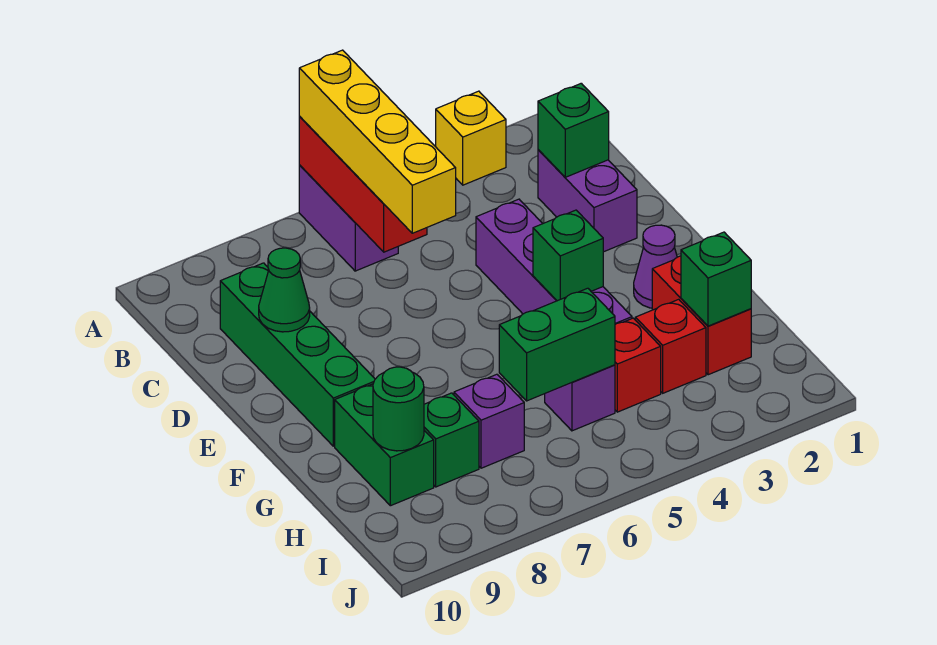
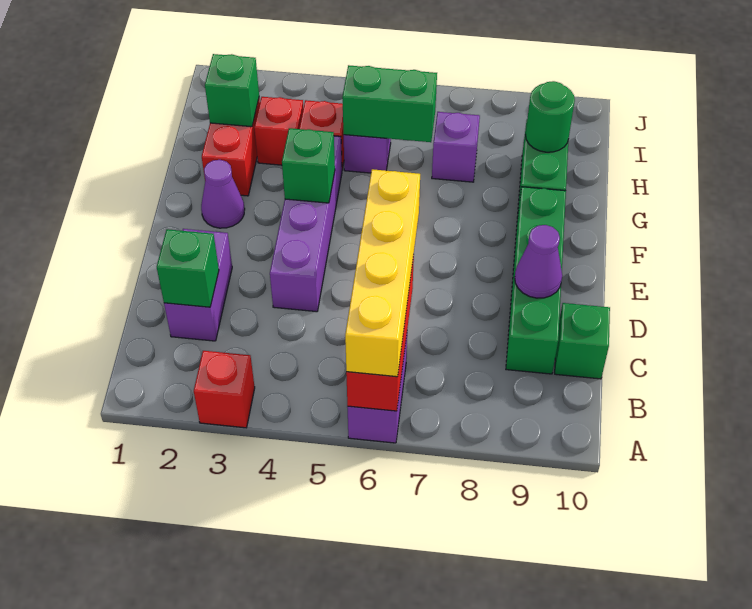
yellow 1x1 brick [436,91,506,185] -> red 1x1 brick [194,351,255,428]
green 1x1 cone [259,248,310,332] -> purple 1x1 cone [515,225,562,298]
green 1x1 brick [424,393,479,487] -> green 1x1 brick moved to [555,303,610,379]

